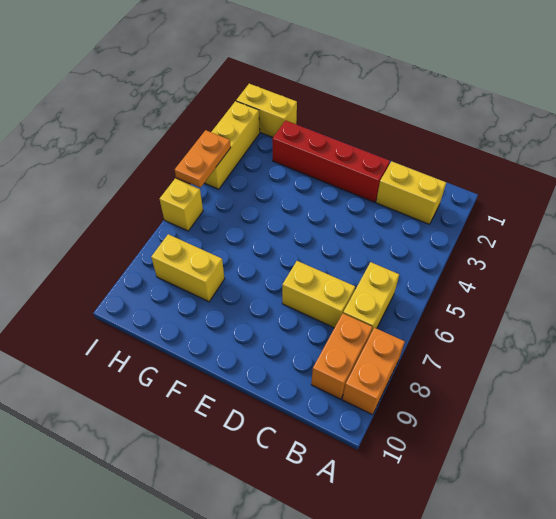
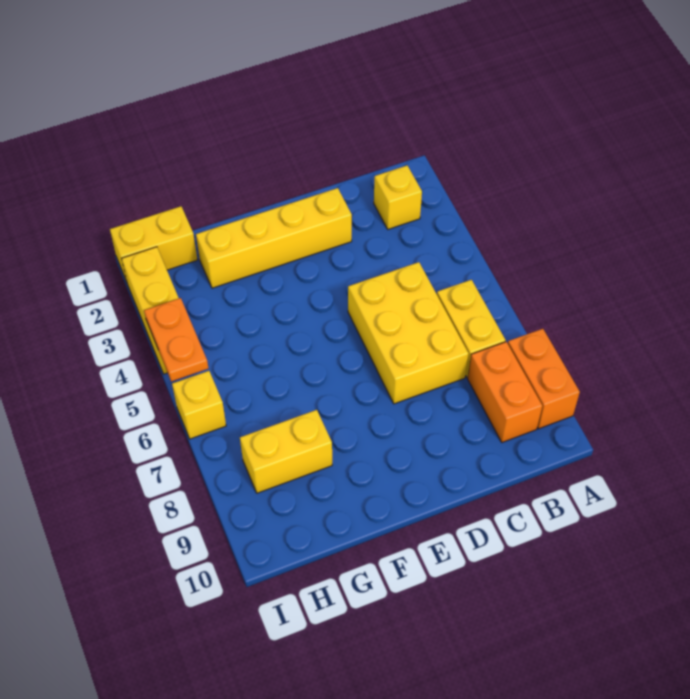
yellow 1x2 brick [376,161,446,224] -> yellow 1x1 brick [374,166,422,229]
yellow 1x2 brick [282,261,355,328] -> yellow 2x3 brick [348,262,469,404]
red 1x4 brick [272,120,390,202] -> yellow 1x4 brick [196,188,352,288]

